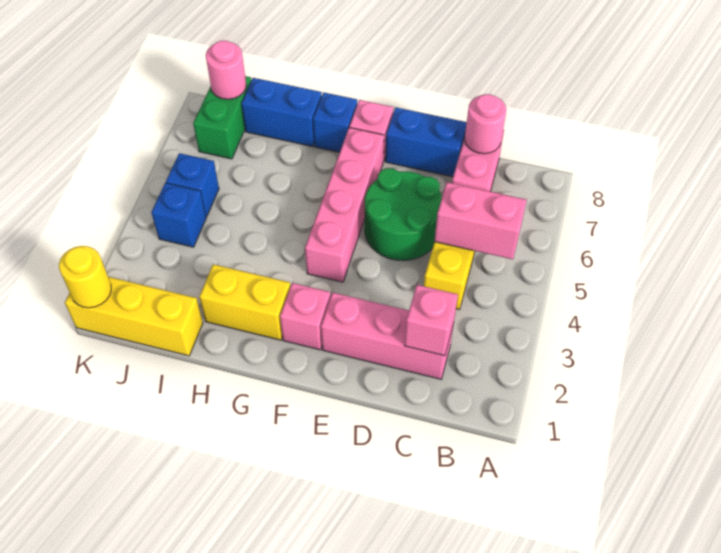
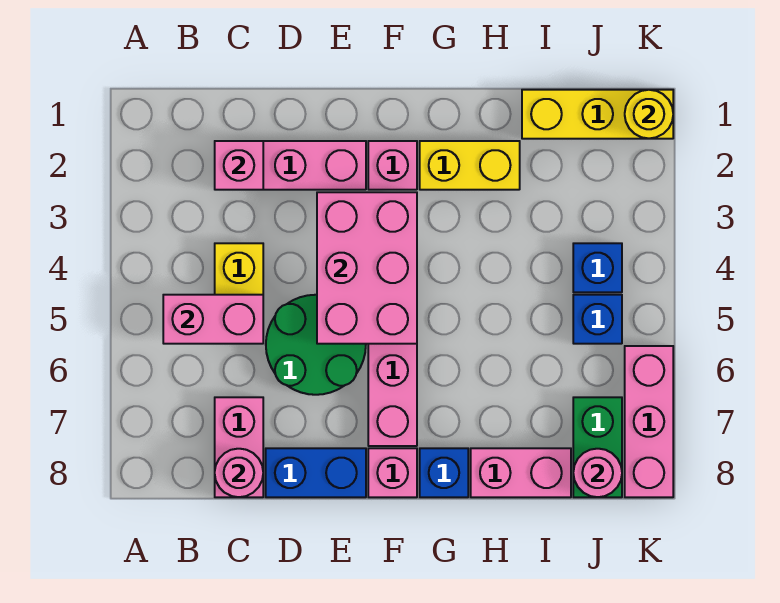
none -> pink 2x3 brick [317,192,417,344]
blue 1x2 brick [241,78,322,147] -> pink 1x2 brick [471,448,571,497]
none -> pink 1x3 brick [625,346,673,497]

